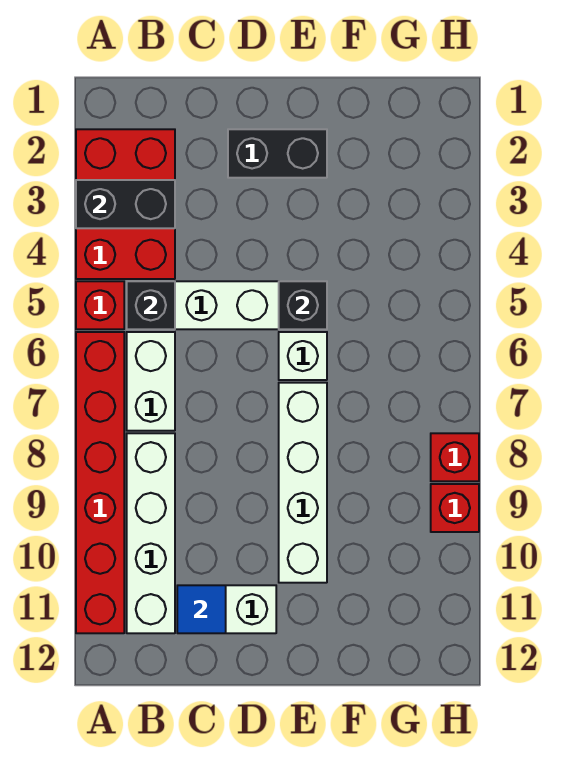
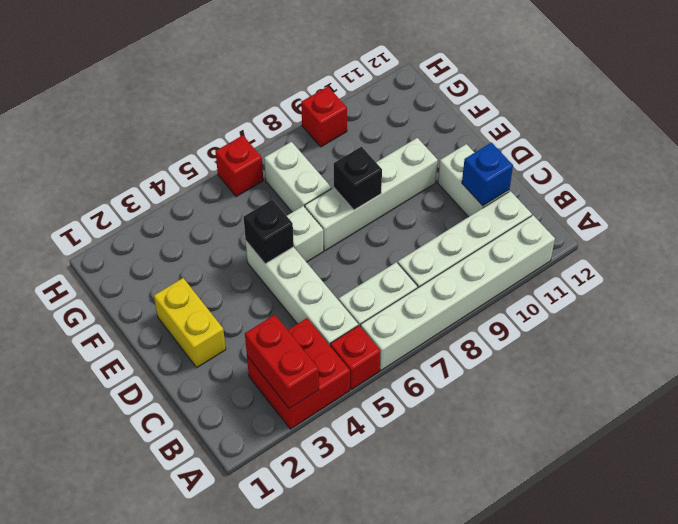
red 2x3 brick [76,129,175,279] -> red 2x2 brick [247,318,350,429]
black 1x2 brick [76,180,175,228] -> red 1x2 brick [245,315,319,409]
red 1x6 brick [76,332,124,633] -> white 1x6 brick [361,215,555,370]
black 1x1 brick [127,281,175,329] -> black 1x1 brick moved to [334,147,382,210]
blue 1x1 tile [177,585,226,633] -> blue 1x1 brick [462,143,513,206]
black 1x2 brick [228,129,327,178] -> yellow 1x2 brick [154,278,226,367]
none -> white 1x2 brick [264,142,331,212]
red 1x1 brick [431,433,479,481] -> red 1x1 brick moved to [215,135,263,196]

